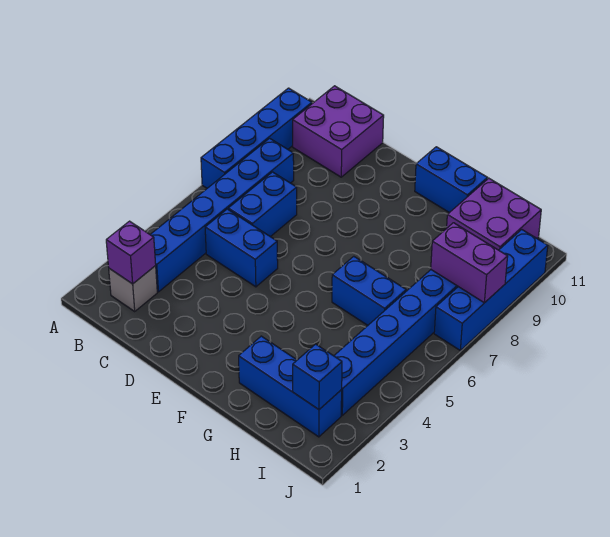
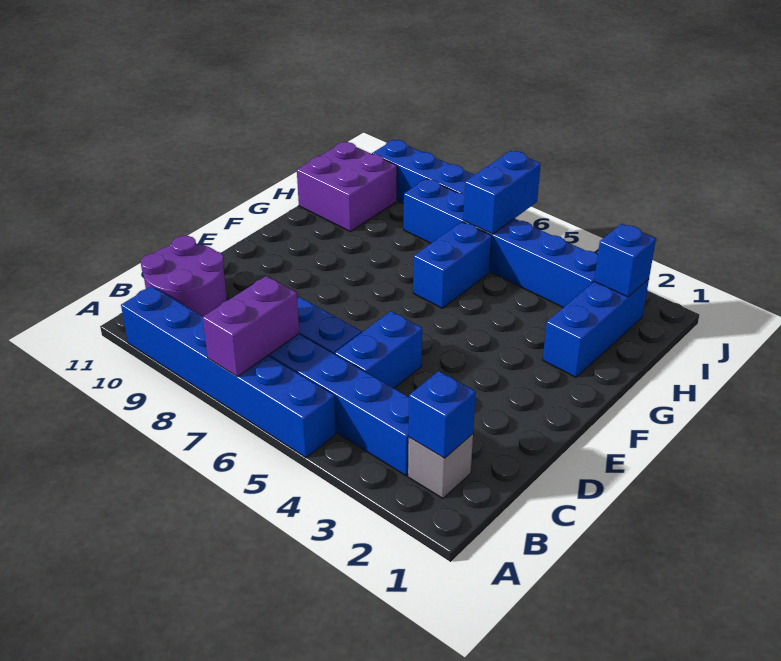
blue 1x4 brick [201,88,312,188] -> blue 1x6 brick [121,286,336,458]
purple 1x1 brick [106,221,156,284] -> blue 1x1 brick [409,371,476,458]
purple 2x2 brick [293,86,384,177] -> purple 2x2 round brick [141,236,227,316]
blue 1x2 brick [415,147,487,213] -> blue 1x2 brick moved to [463,151,541,234]
purple 1x2 brick [431,223,508,303] -> purple 1x2 brick moved to [203,276,299,377]

